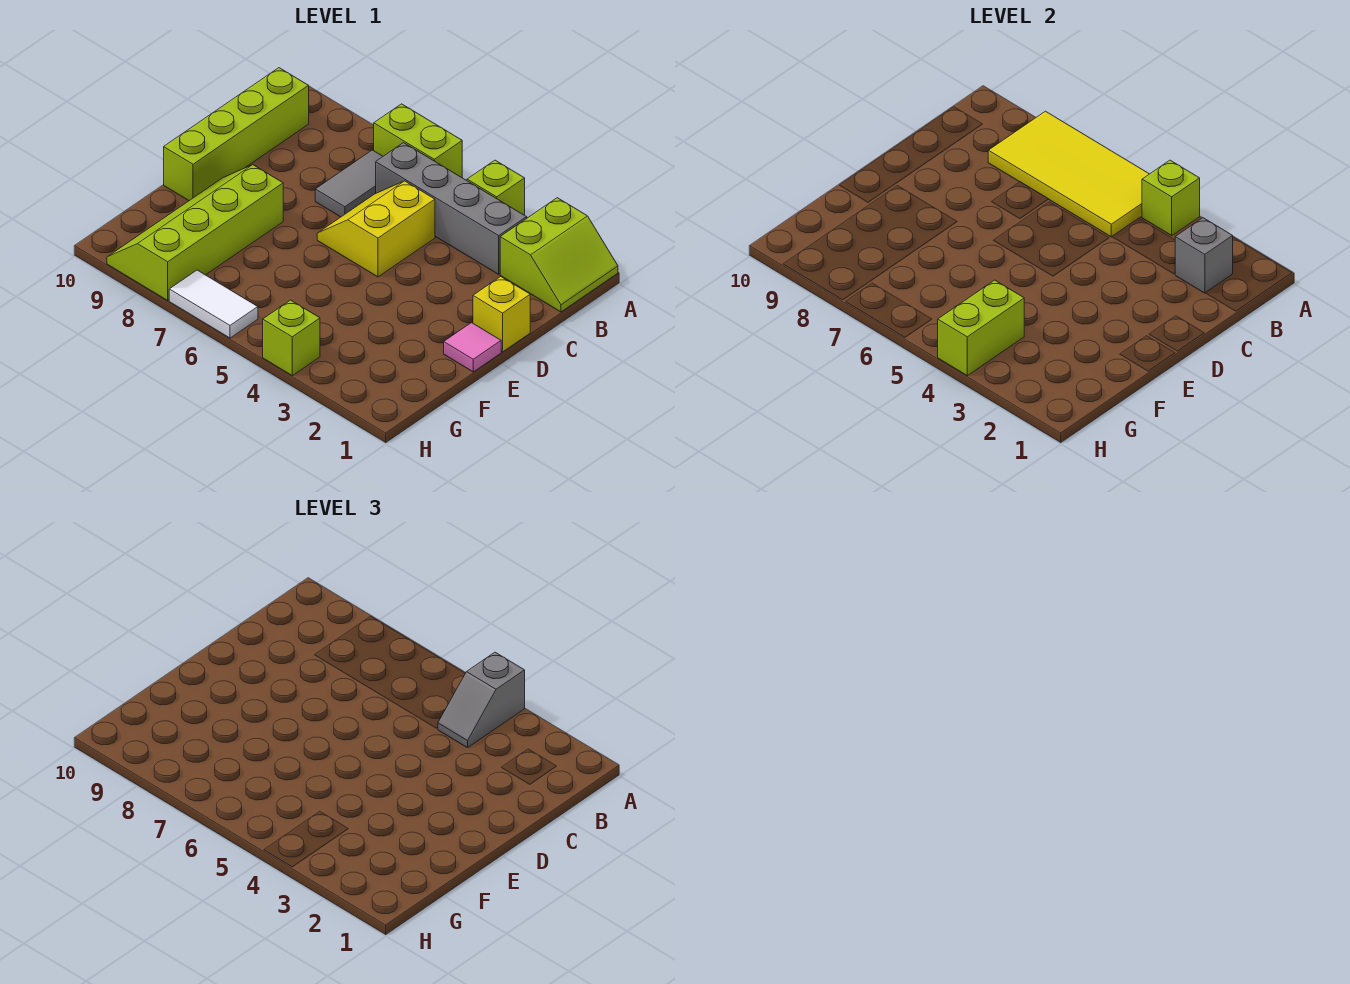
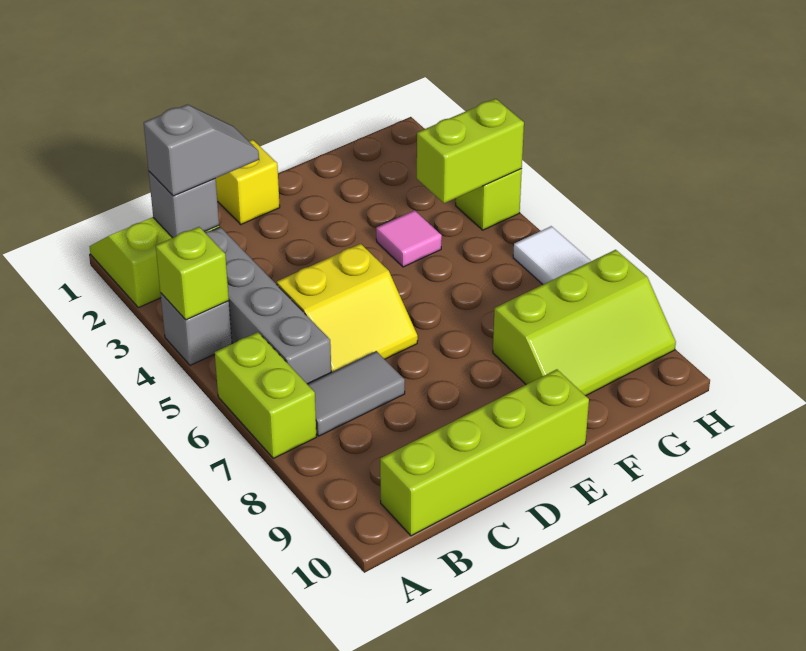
lime 1x1 brick [467,160,525,215] -> grey 1x1 brick [160,293,232,365]
grey 1x2 slope [438,652,525,748] -> grey 1x2 slope moved to [144,105,259,196]
yellow 2x4 tile [988,111,1149,237] -> none
pink 1x1 tile [444,323,501,372] -> pink 1x1 tile moved to [376,210,442,267]
lime 2x4 slope [107,165,283,300] -> lime 2x3 slope [493,250,676,396]

